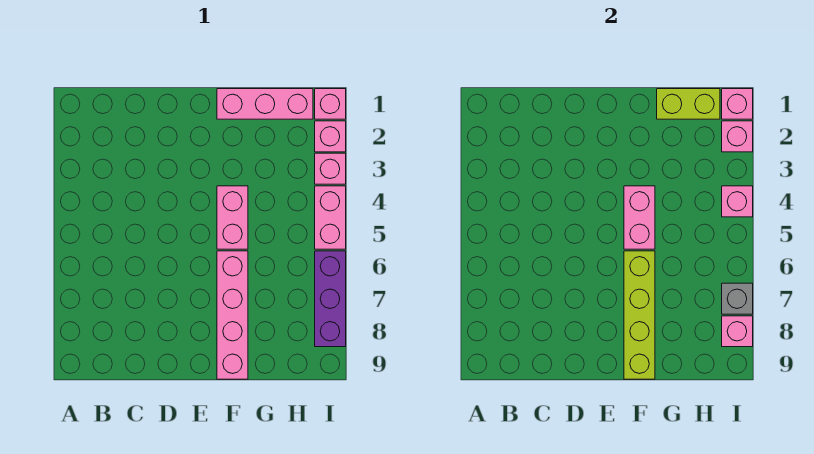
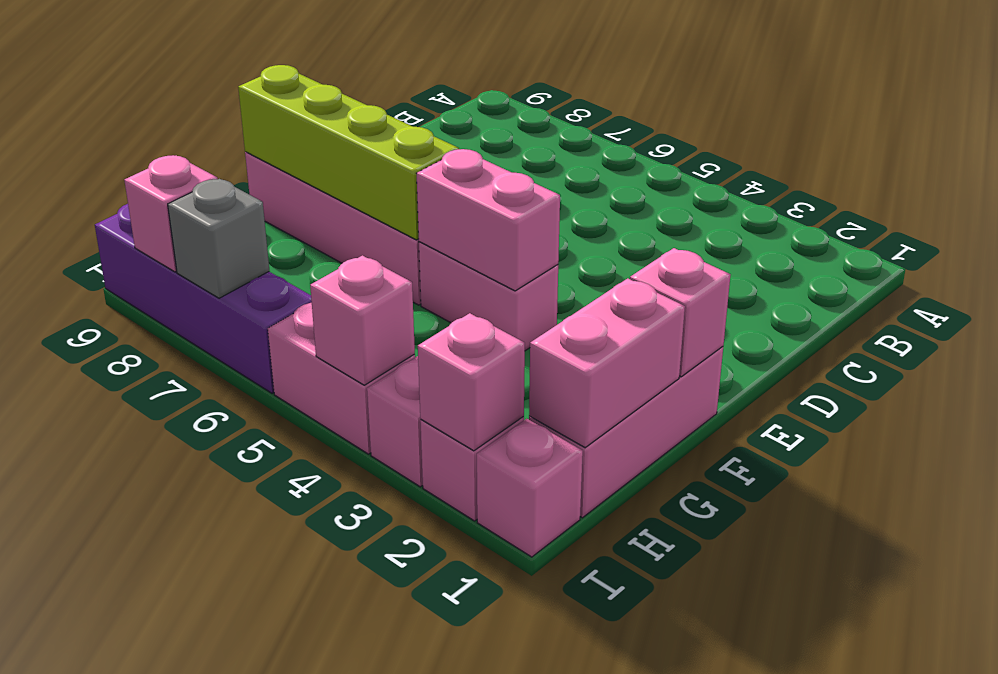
lime 1x2 brick [657,89,720,119] -> pink 1x2 brick [529,278,685,448]
pink 1x1 brick [722,89,753,119] -> pink 1x1 brick moved to [630,248,730,377]
purple 1x3 brick [315,251,346,347] -> purple 1x4 brick [95,204,312,393]

